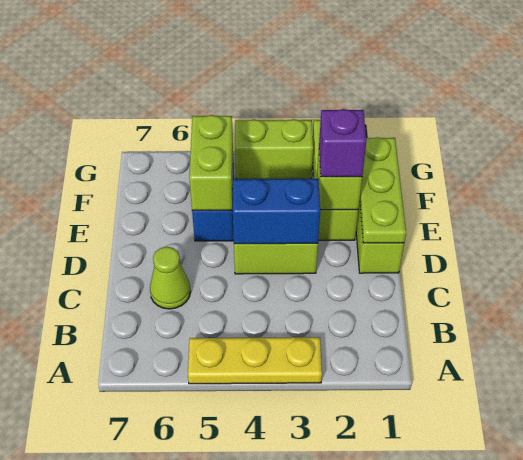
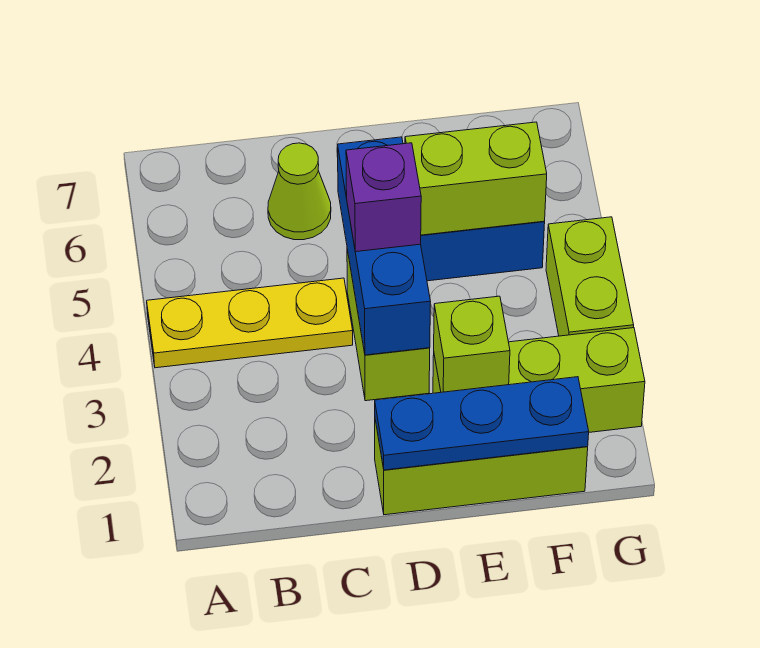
yellow 1x3 plate [188,337,322,384] -> yellow 1x3 plate turned to [147,278,353,368]
lime 1x3 plate [360,137,406,243] -> blue 1x3 plate [375,377,589,470]
blue 1x2 brick [233,179,320,244] -> blue 1x3 brick [338,137,431,355]
purple 1x1 brick [319,109,366,177] -> purple 1x1 brick moved to [346,143,421,252]

